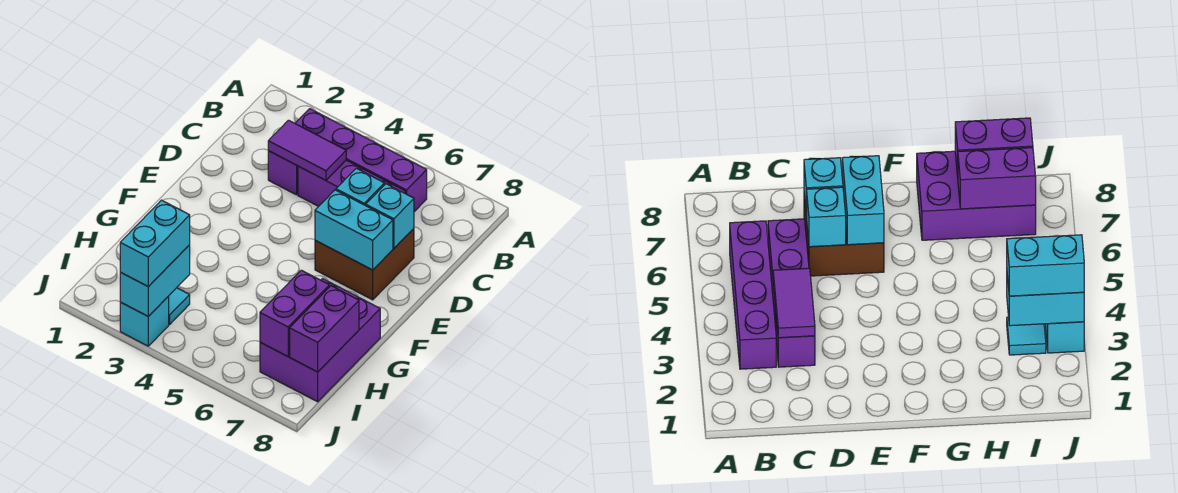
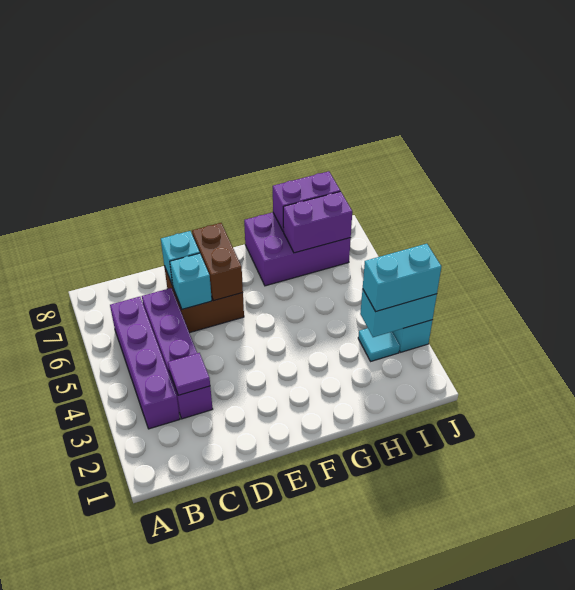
purple 1x2 tile [268,120,346,180] -> purple 1x1 tile [168,353,210,395]
cyan 1x2 brick [315,190,393,270] -> brown 1x2 brick [192,223,243,301]

